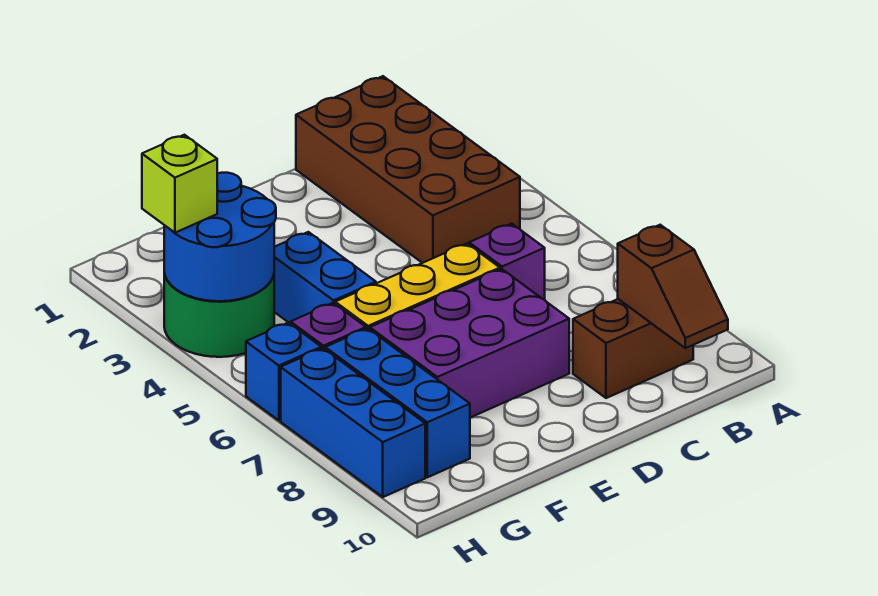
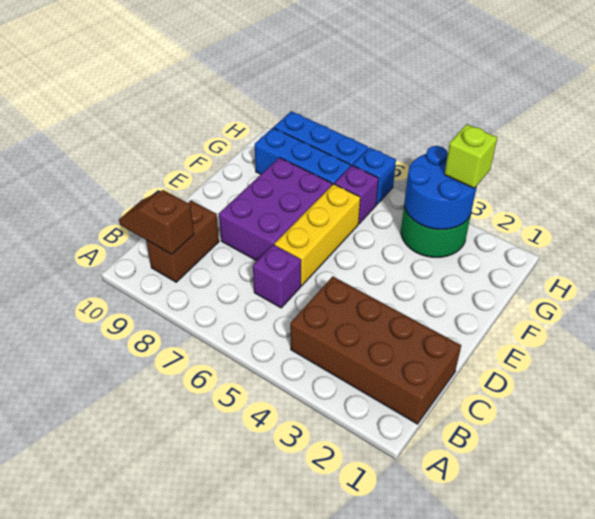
blue 1x2 brick [274,232,376,324] -> none

